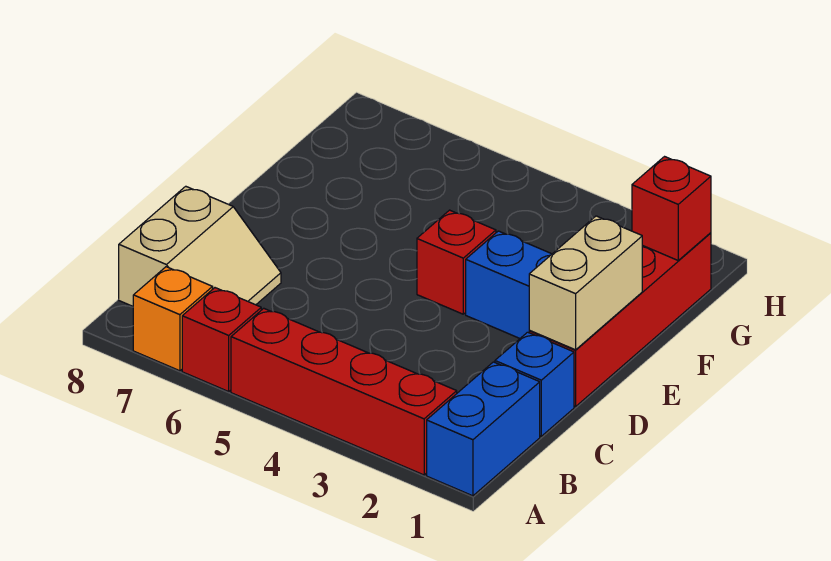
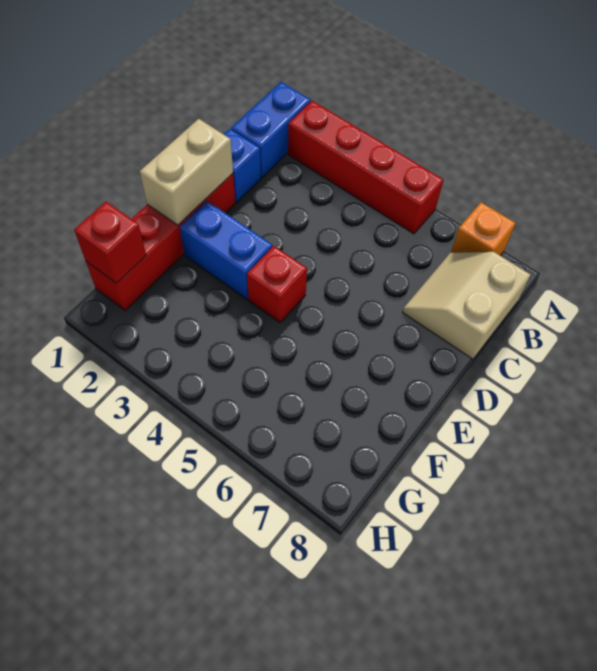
red 1x1 brick [182,288,261,392] -> none

